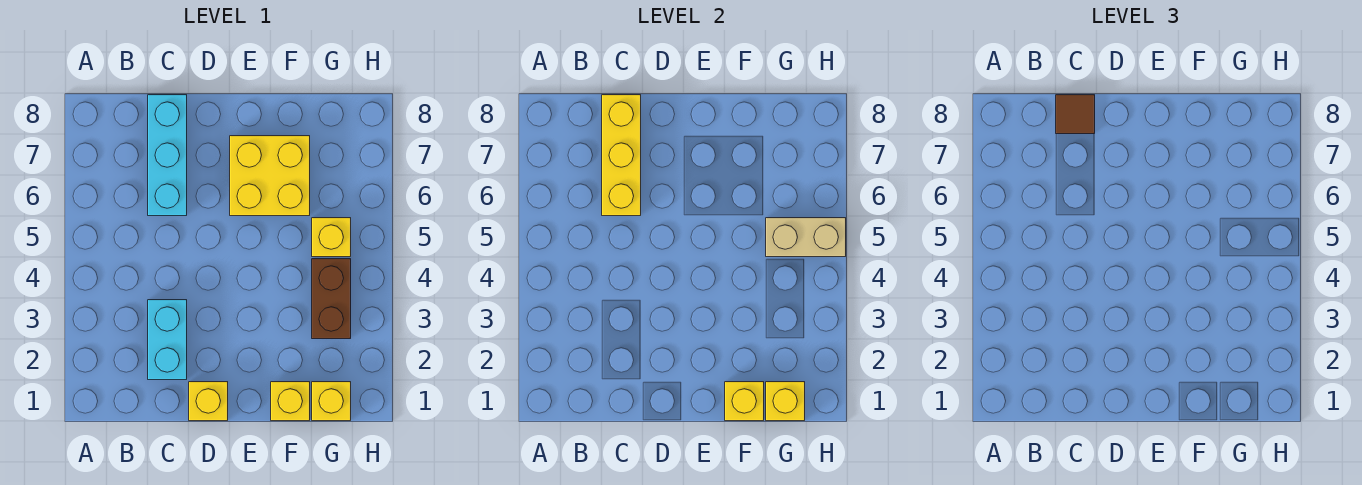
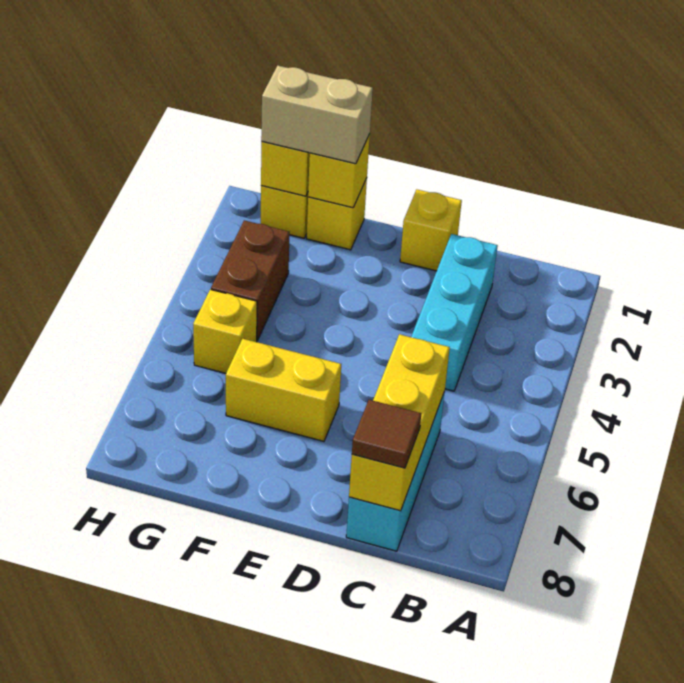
cyan 1x2 brick [148,300,187,380] -> cyan 1x3 brick [411,234,498,391]
yellow 2x2 brick [230,136,310,216] -> yellow 1x2 brick [226,339,341,441]
tan 1x2 brick [766,218,846,257] -> tan 1x2 brick moved to [261,66,373,164]

